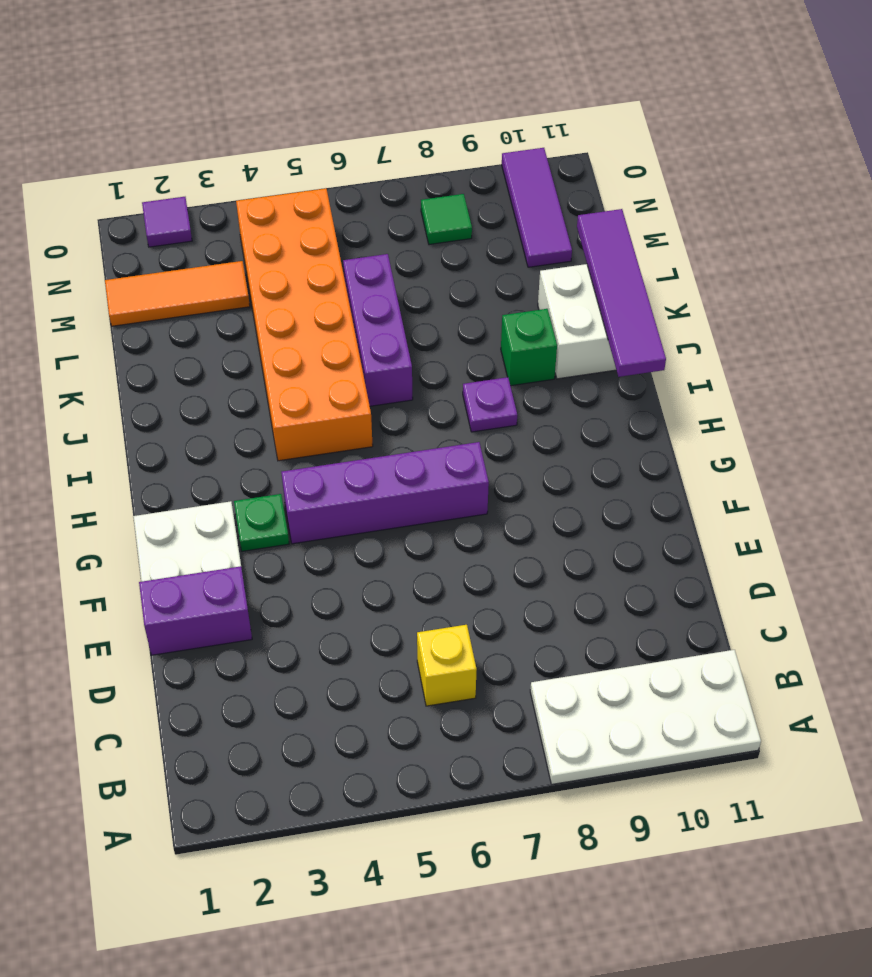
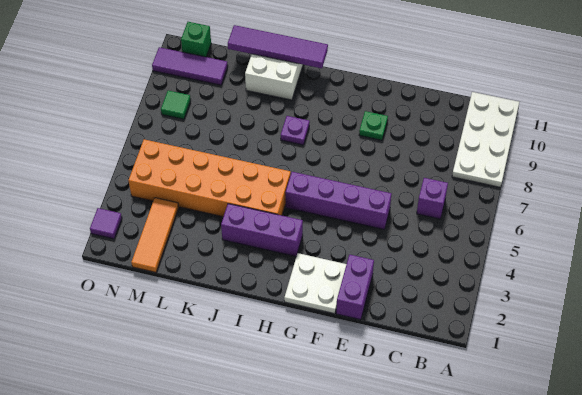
yellow 1x1 brick [417,625,477,706] -> purple 1x1 brick [417,178,448,219]
green 1x1 plate [234,494,289,551] -> green 1x1 plate moved to [359,111,388,140]
purple 1x4 brick [281,442,489,544] -> purple 1x4 brick turned to [286,172,391,229]
purple 1x3 brick [343,254,413,406] -> purple 1x3 brick moved to [221,204,303,256]
green 1x1 brick [501,309,557,386] -> green 1x1 brick moved to [181,22,211,57]

